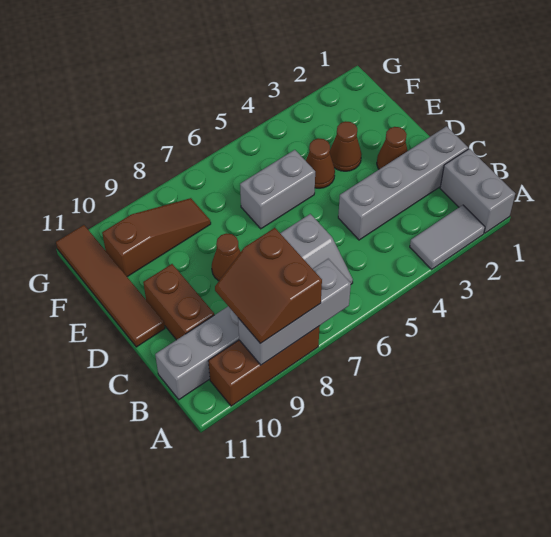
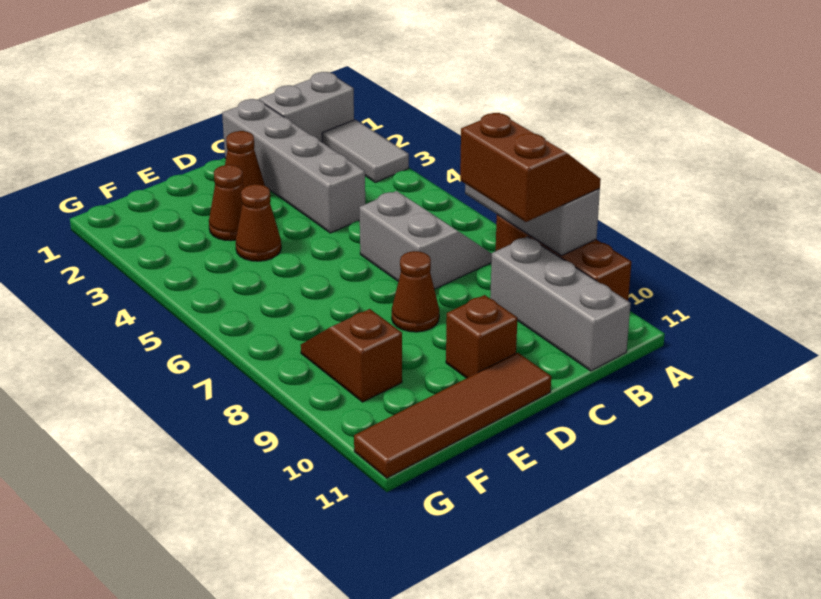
brown 2x2 slope [215,228,322,344] -> brown 2x2 slope turned to [460,113,601,222]
brown 1x2 brick [143,264,214,340] -> brown 1x1 brick [446,295,517,378]
grey 1x2 brick [240,150,315,229] -> none
brown 1x3 slope [102,198,211,277] -> brown 1x2 slope [301,309,402,402]

